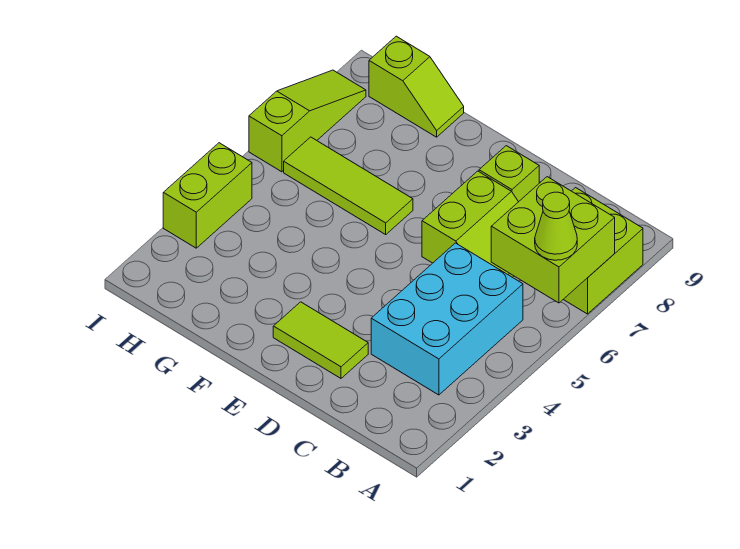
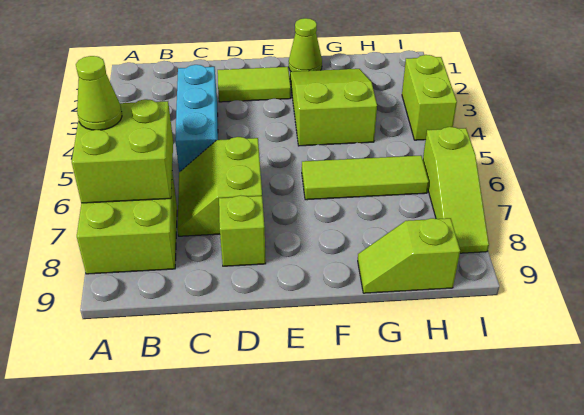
cyan 2x3 brick [371,243,523,395] -> cyan 1x3 brick [175,65,218,172]
none -> lime 1x1 cone [289,18,322,72]
none -> lime 2x3 slope [290,69,377,146]

